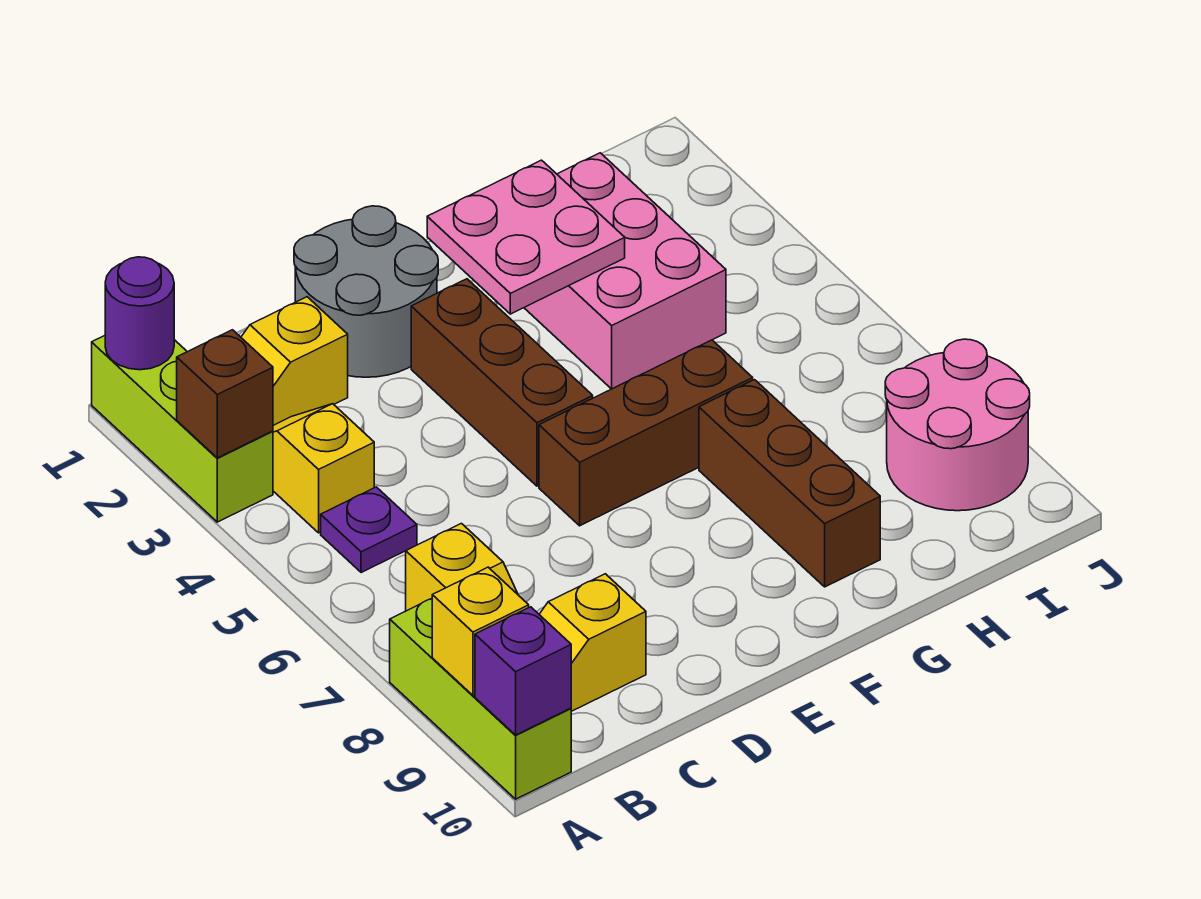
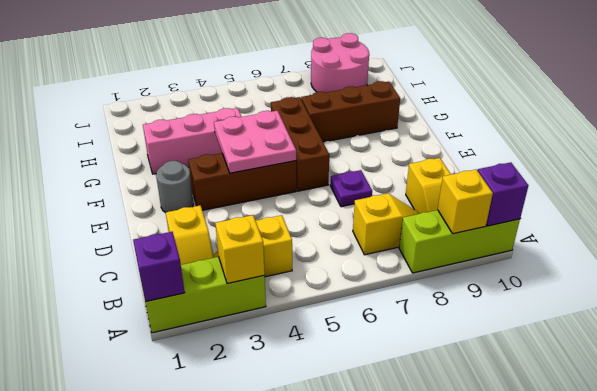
purple 1x1 round brick [105,257,174,370] -> purple 1x1 brick [133,232,185,302]
brown 1x1 brick [177,330,273,458] -> yellow 1x1 brick [215,215,265,284]
purple 1x1 plate [321,487,417,573] -> purple 1x1 plate moved to [330,170,372,207]
grey 2x2 round brick [294,206,438,377] -> grey 1x1 round brick [156,161,193,213]
pink 2x2 plate [427,160,625,314] -> pink 2x2 plate moved to [214,111,296,173]
pink 2x3 brick [524,153,726,389] -> pink 1x3 brick [143,108,242,174]

